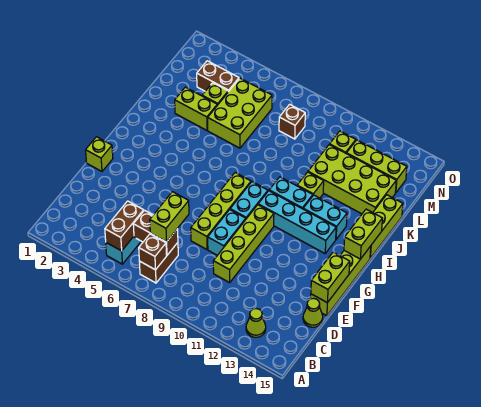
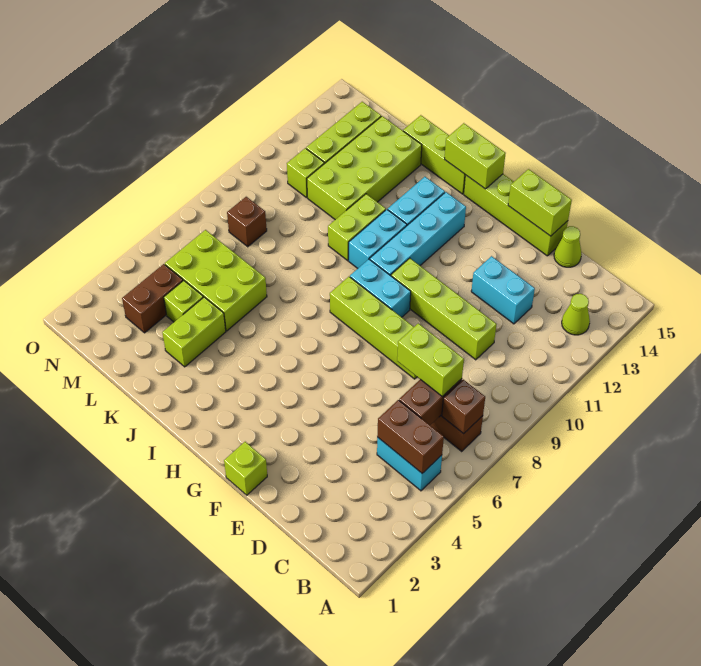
cyan 1x2 brick [208,210,246,255] -> cyan 1x2 brick moved to [471,256,535,324]
lime 1x1 brick [297,172,324,198] -> lime 1x2 brick [328,194,386,261]

